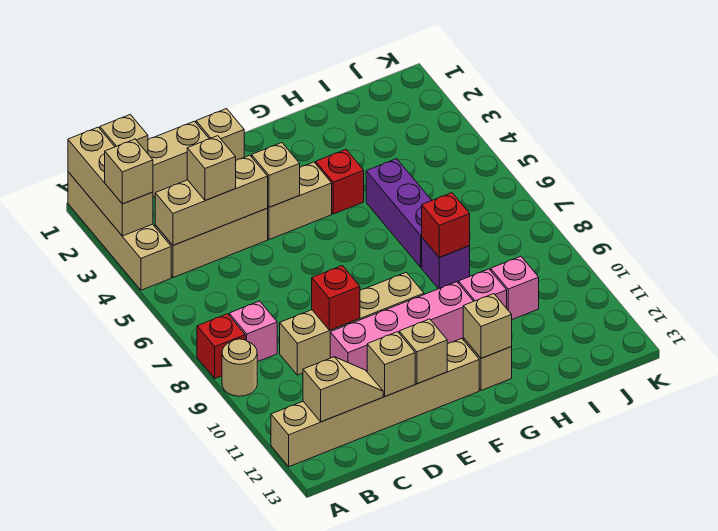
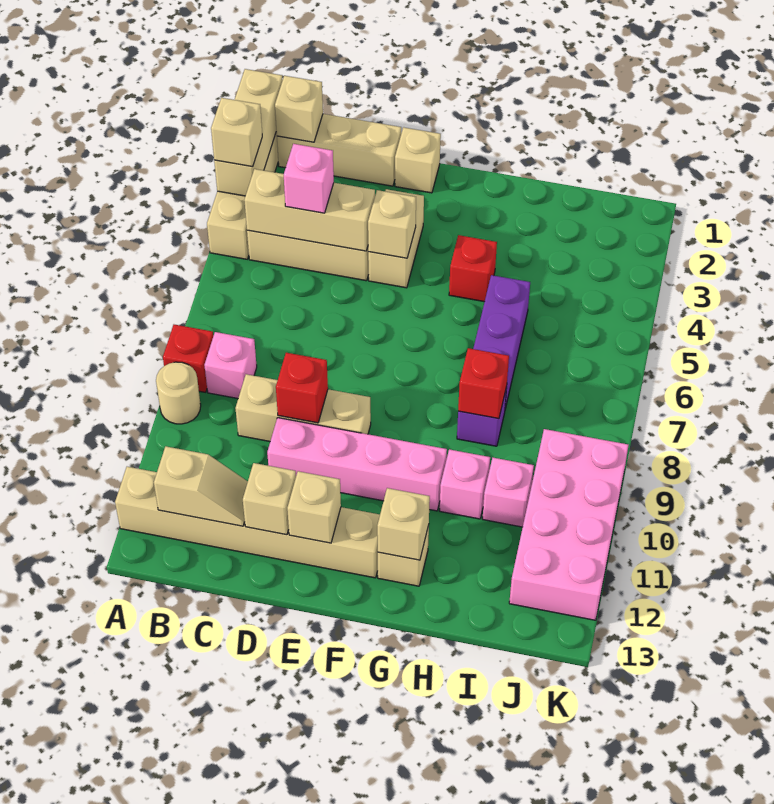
tan 1x1 brick [187,136,236,201] -> pink 1x1 brick [284,144,334,213]
tan 1x4 brick [280,272,424,375] -> tan 1x3 brick [235,374,371,441]
tan 1x2 brick [267,162,332,240] -> tan 1x2 brick turned to [368,189,424,288]
none -> pink 2x4 brick [509,429,629,620]

